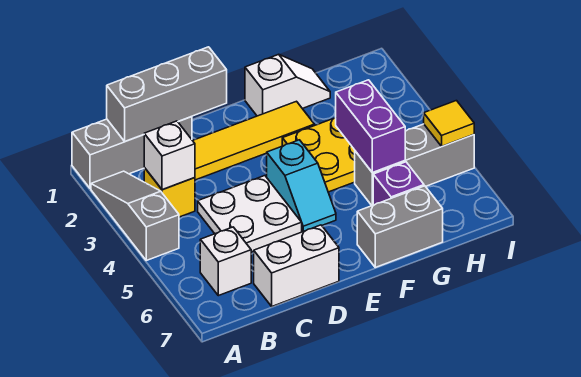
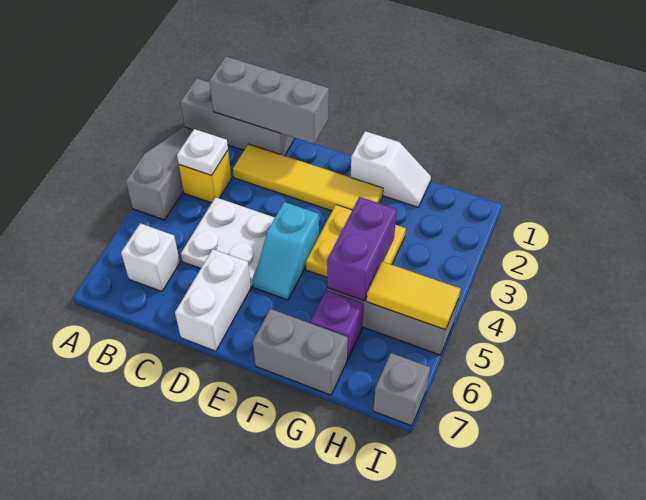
white 1x1 brick [144,121,195,190] -> white 1x1 plate [177,129,228,175]
white 1x2 brick [254,225,339,306] -> white 1x2 brick turned to [175,249,251,351]
yellow 1x1 tile [424,101,474,146] -> yellow 1x2 tile [367,262,460,330]
none -> grey 1x1 brick [373,353,430,426]

